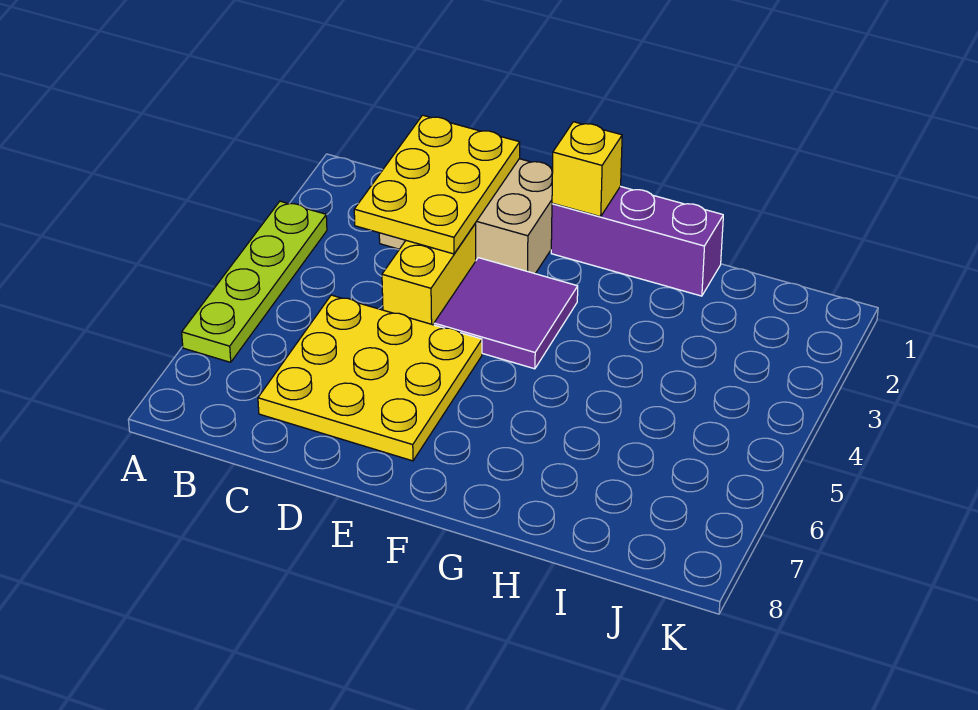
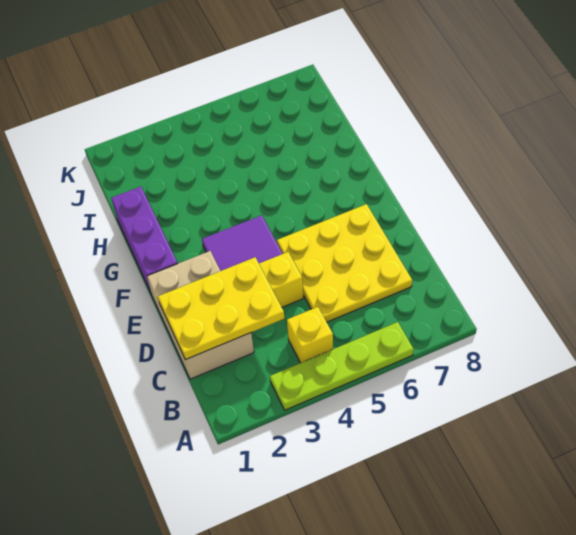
yellow 1x1 brick [552,122,622,217] -> yellow 1x1 brick moved to [287,307,333,363]

